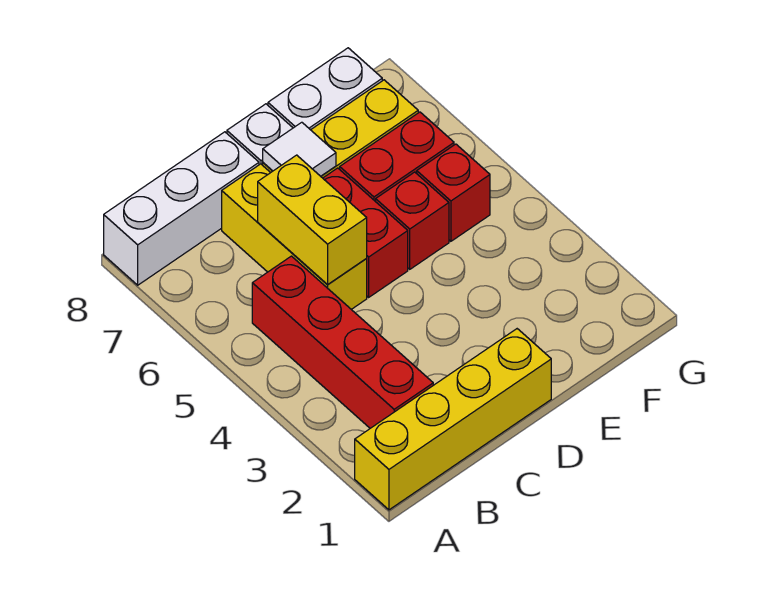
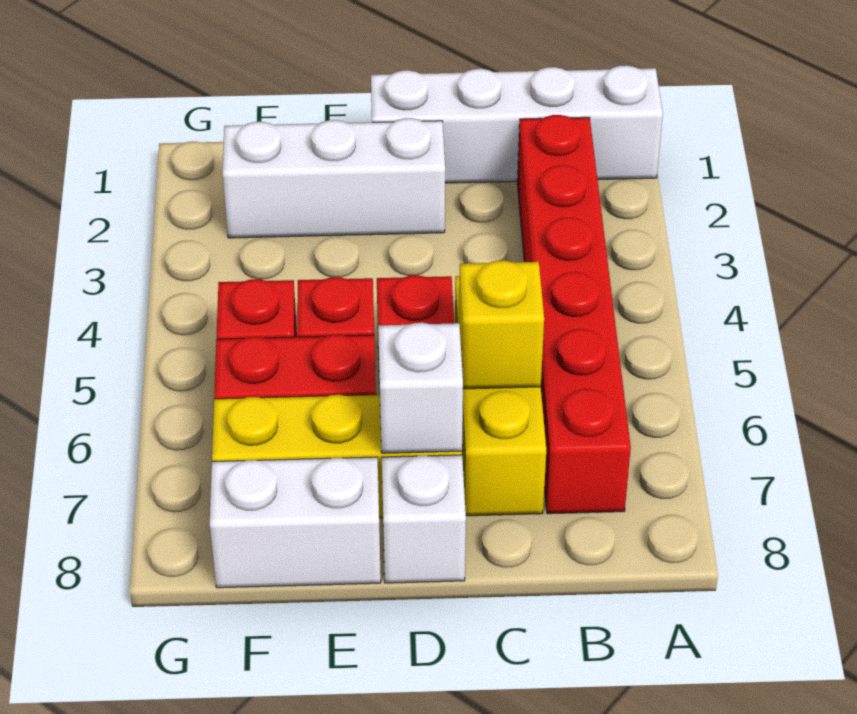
yellow 1x4 brick [355,329,551,510] -> white 1x4 brick [371,65,663,183]
white 1x3 brick [104,132,259,285] -> white 1x3 brick moved to [223,118,445,238]
red 1x4 brick [252,256,433,428] -> red 1x6 brick [517,115,631,514]
yellow 1x2 brick [258,155,367,285] -> yellow 1x1 brick [459,260,544,389]
white 1x1 tile [263,122,336,176] -> white 1x1 brick [378,323,463,453]

